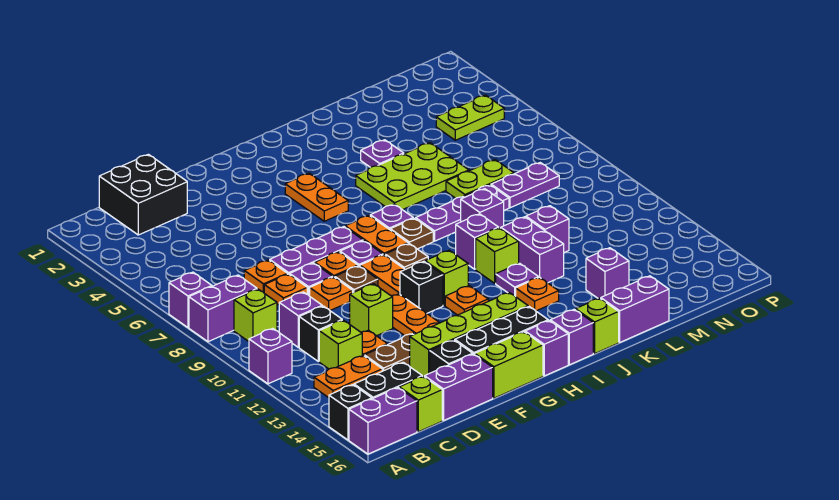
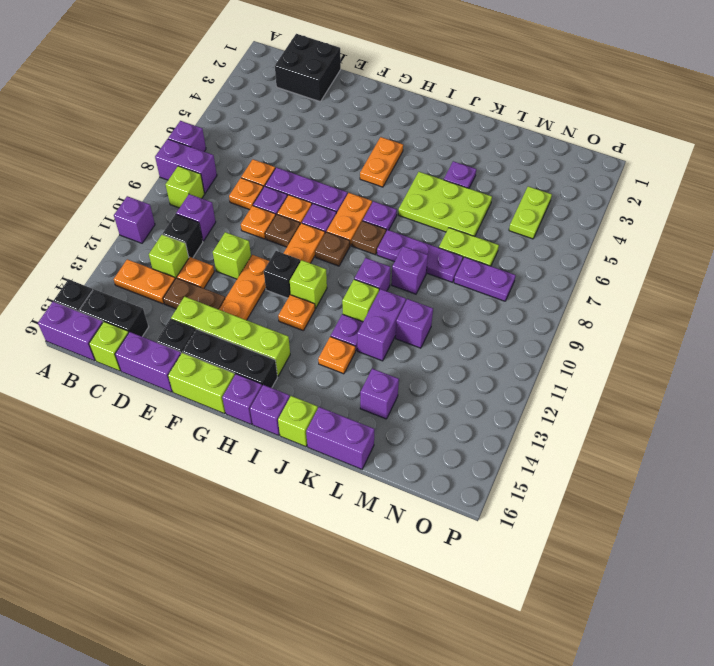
lime 1x2 plate [436,95,504,140] -> lime 1x2 plate turned to [509,186,552,239]

